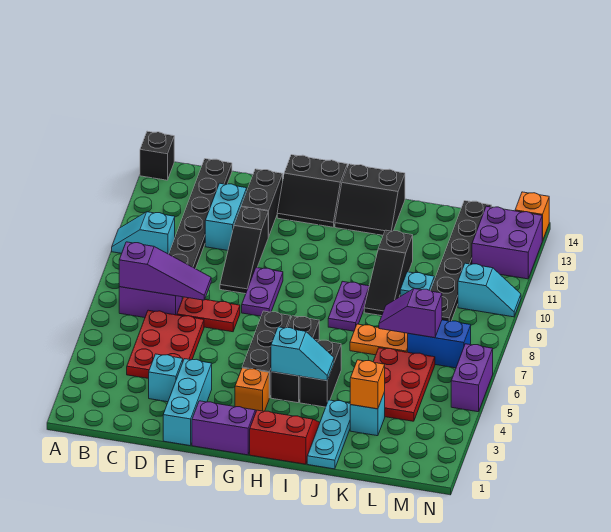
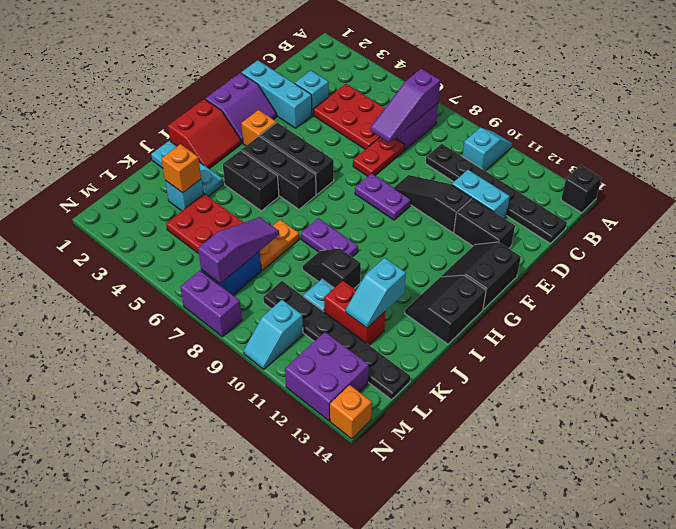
cyan 1x2 slope [271,327,334,381] -> cyan 1x2 slope moved to [346,258,406,328]
black 1x3 slope [364,230,413,316] -> black 1x2 slope [302,248,361,288]
purple 1x2 slope [379,289,442,338] -> purple 1x3 slope [198,217,279,284]
none -> red 1x2 brick [324,281,385,345]
purple 1x2 brick [451,344,493,412] -> purple 1x2 brick moved to [180,270,242,337]

